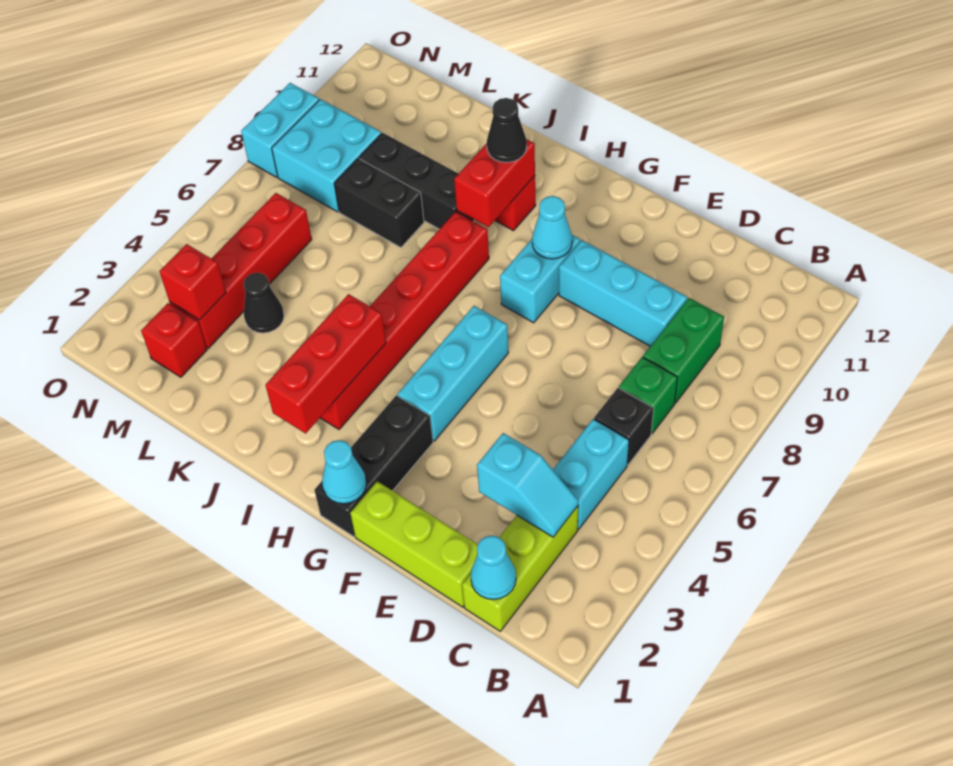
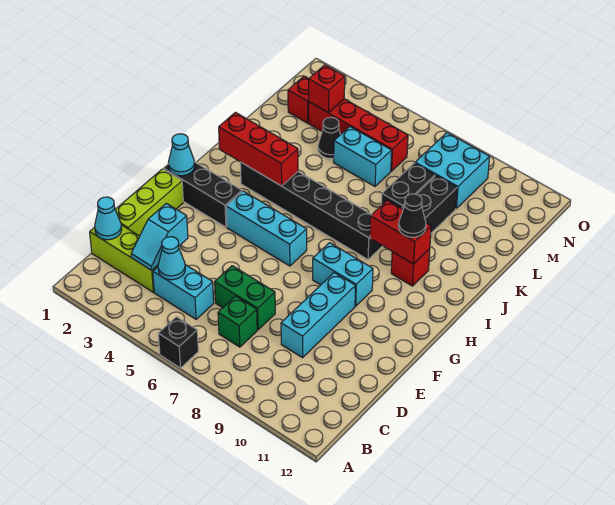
black 1x1 brick [594,388,654,465] -> black 1x1 brick moved to [158,317,198,368]
green 1x2 brick [643,298,724,403] -> green 1x2 brick moved to [215,266,275,330]
cyan 1x1 cone [532,196,572,259] -> cyan 1x1 cone moved to [158,237,185,280]
red 1x6 brick [320,212,489,429] -> black 1x6 brick [240,162,382,259]
cyan 1x2 brick [241,83,319,177] -> cyan 1x2 brick moved to [334,127,392,186]

